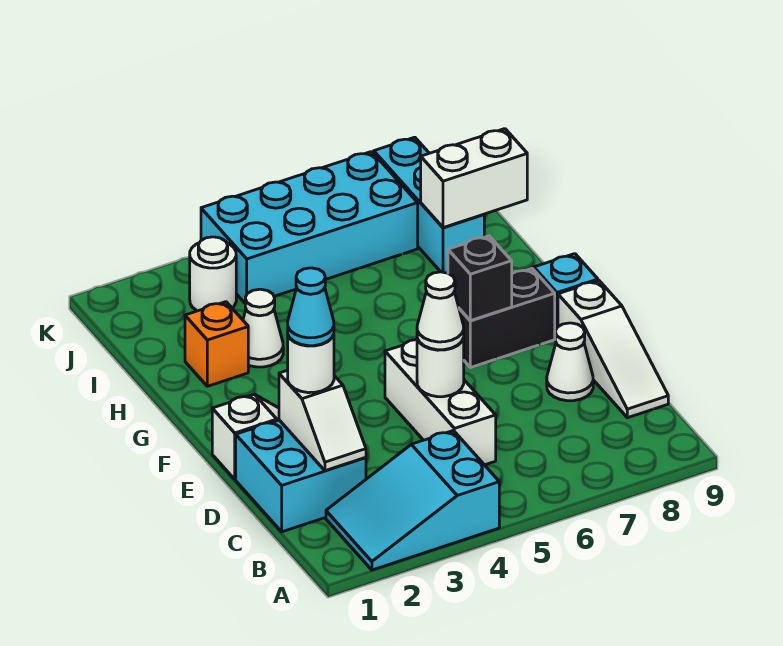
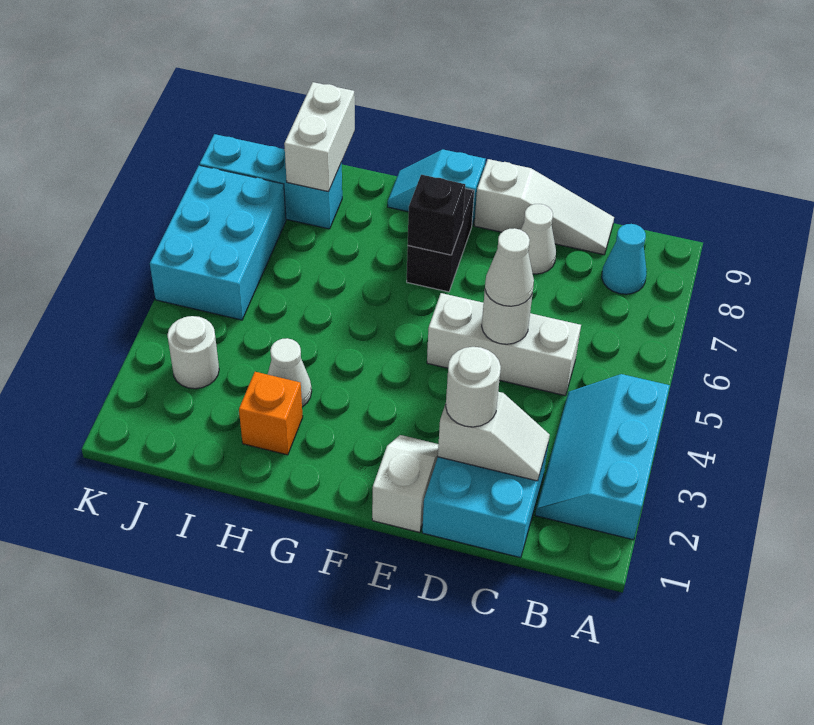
cyan 2x3 slope [326,431,499,570] -> cyan 2x3 slope turned to [535,374,670,540]
cyan 1x1 cone [288,268,334,346] -> cyan 1x1 cone moved to [602,224,647,294]
cyan 2x4 brick [201,152,418,303] -> cyan 2x3 brick [150,165,286,320]

